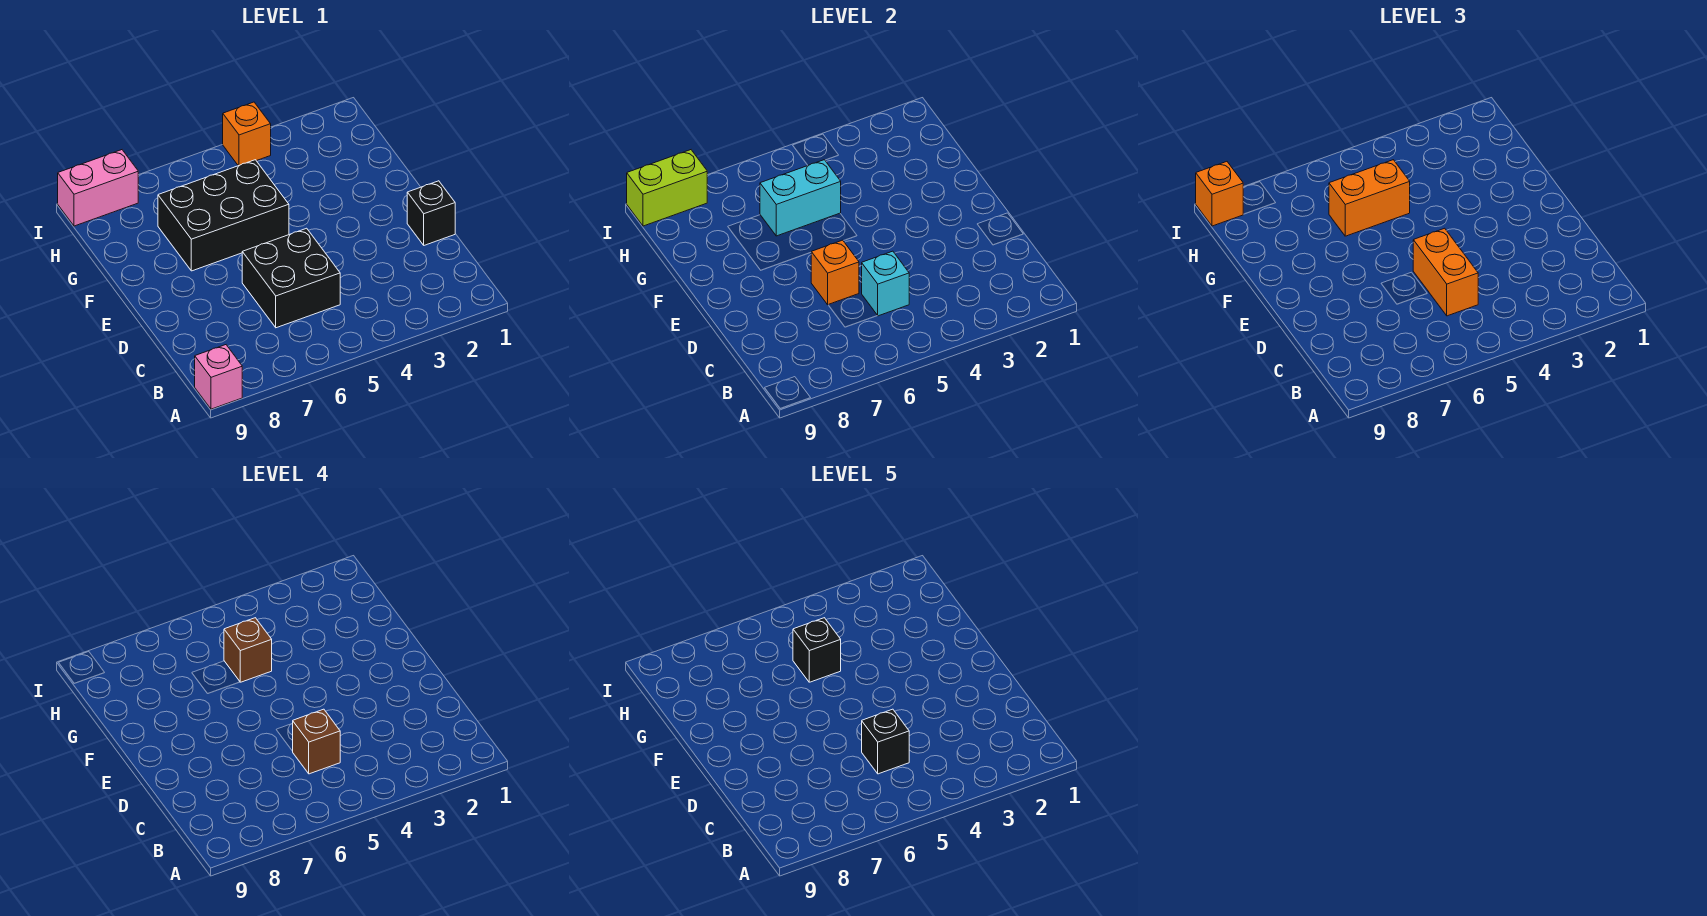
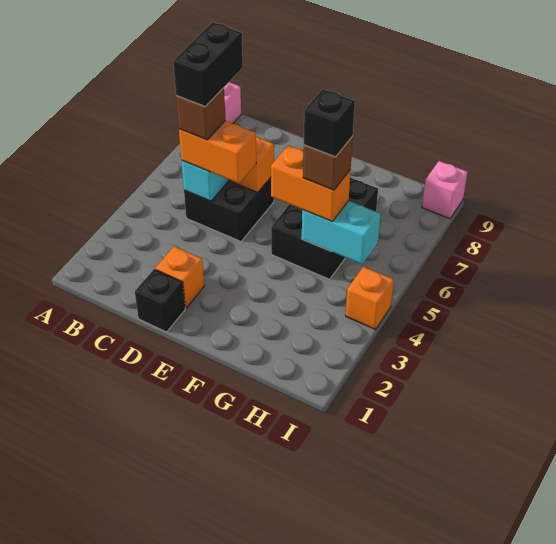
black 1x1 brick [862,709,909,774] -> black 1x2 brick [173,22,243,107]
cyan 1x2 brick [760,160,841,236] -> cyan 1x2 brick turned to [302,201,381,264]
orange 1x2 brick [1329,160,1410,236] -> orange 1x2 brick turned to [271,145,351,222]
pink 1x2 brick [58,150,138,226] -> pink 1x1 brick [422,161,468,219]
lime 1x2 brick [627,150,707,226] -> none
orange 1x1 brick [1196,162,1243,226] -> orange 1x1 brick moved to [155,247,204,308]

